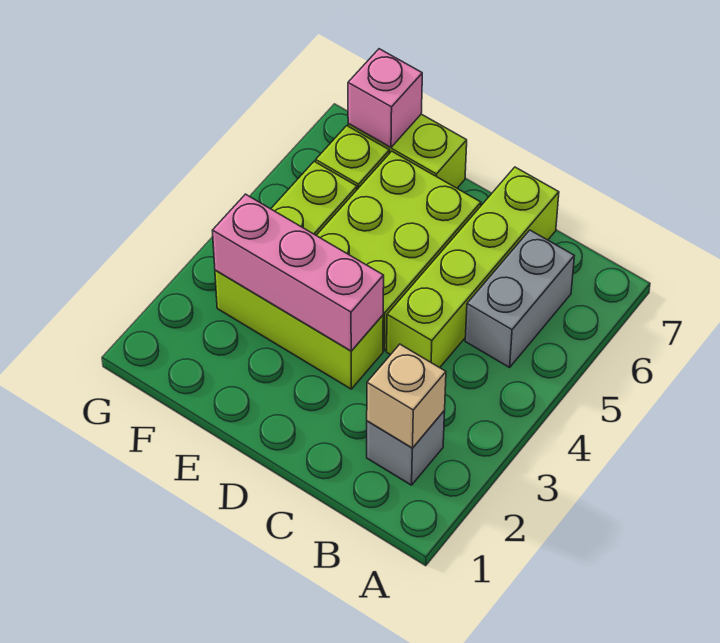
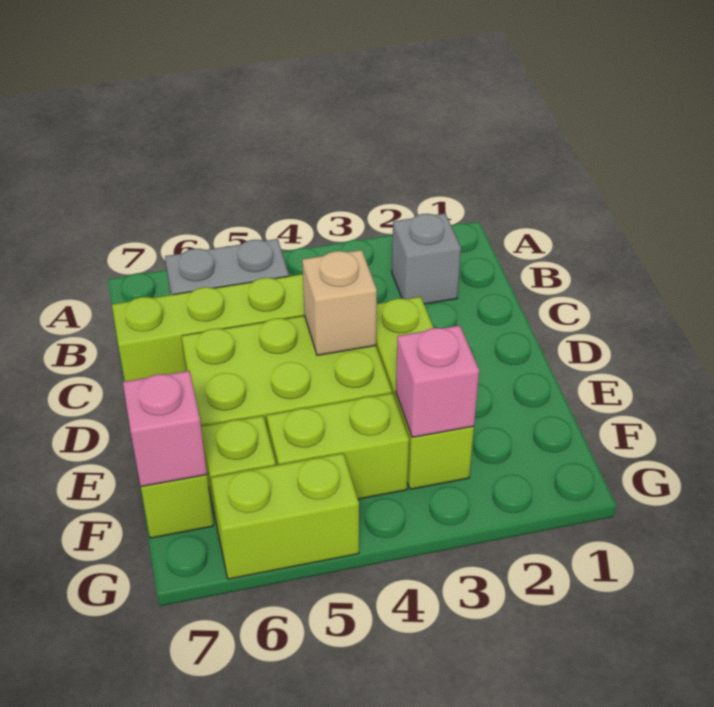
tan 1x1 brick [367,344,446,448] -> tan 1x1 brick moved to [302,250,377,355]
pink 1x3 brick [212,194,384,351] -> pink 1x1 brick [396,325,479,437]
none -> lime 1x2 brick [211,453,359,579]

